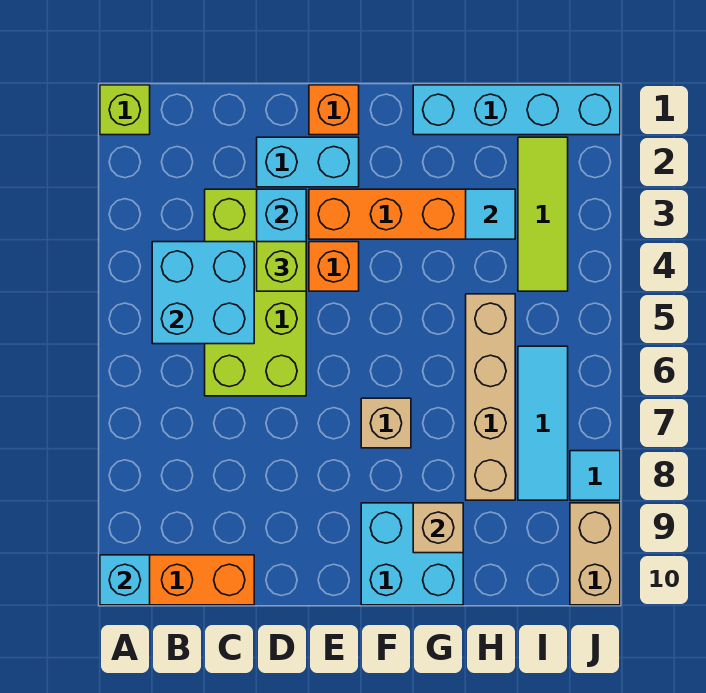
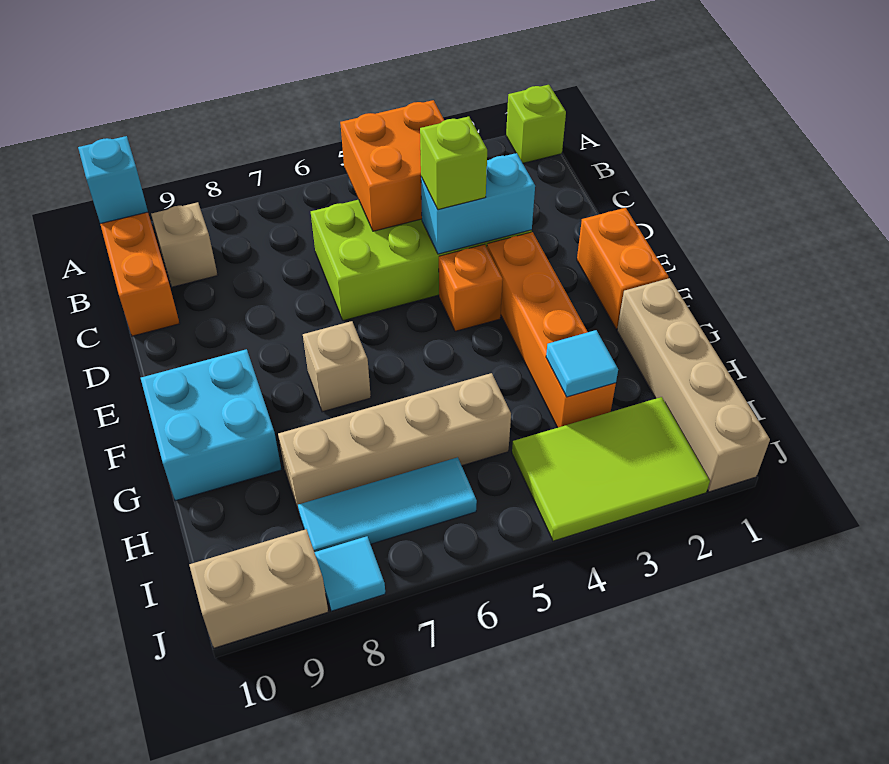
cyan 2x2 brick [152,242,254,344] -> orange 2x2 brick [340,100,444,231]
cyan 1x2 brick [257,137,359,187] -> none
orange 1x1 brick [309,85,359,135] -> orange 1x2 brick [577,208,668,329]
cyan 1x4 brick [413,85,620,135] -> tan 1x4 brick [617,278,770,492]
tan 1x1 brick [413,503,463,553] -> tan 1x1 brick moved to [151,202,217,287]
lime 1x3 tile [518,137,568,291] -> lime 2x3 tile [512,397,710,541]

